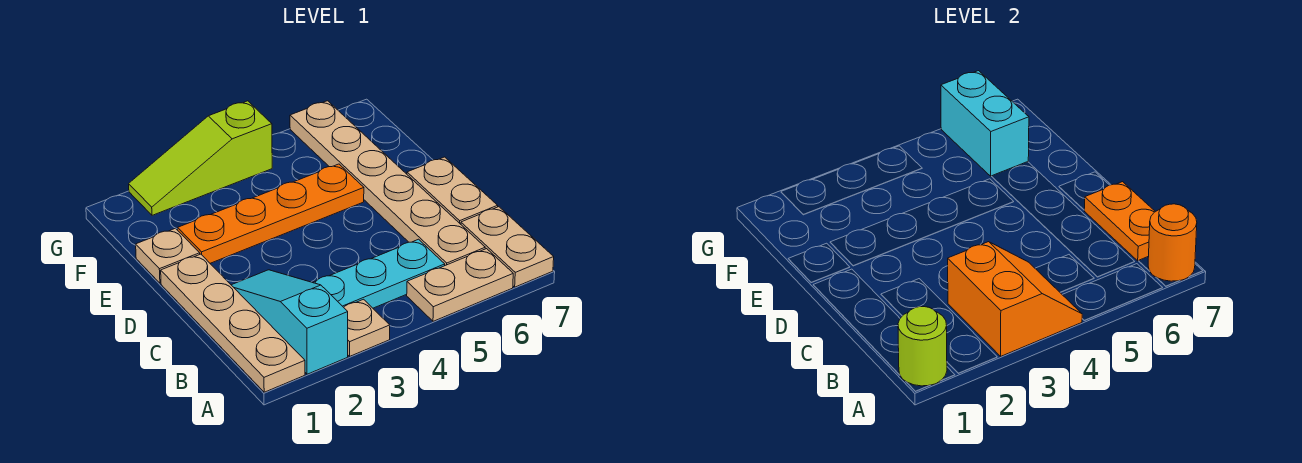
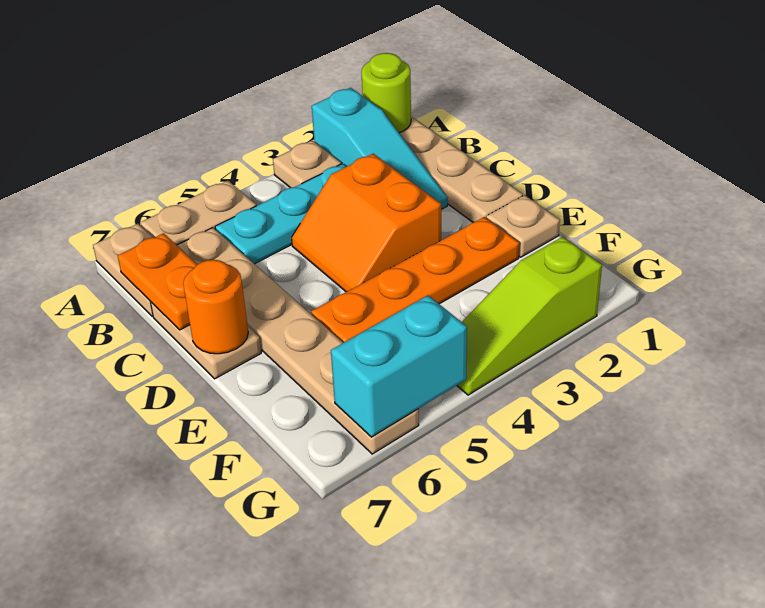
orange 2x2 slope [948,242,1082,356] -> orange 2x2 slope moved to [292,154,441,292]
orange 1x1 round brick [1148,204,1197,281] -> orange 1x1 round brick moved to [183,260,248,354]
cyan 1x2 brick [941,71,1029,176] -> cyan 1x2 brick turned to [331,295,467,437]
lime 1x3 slope [129,101,272,215] -> lime 1x3 slope turned to [457,237,602,395]

